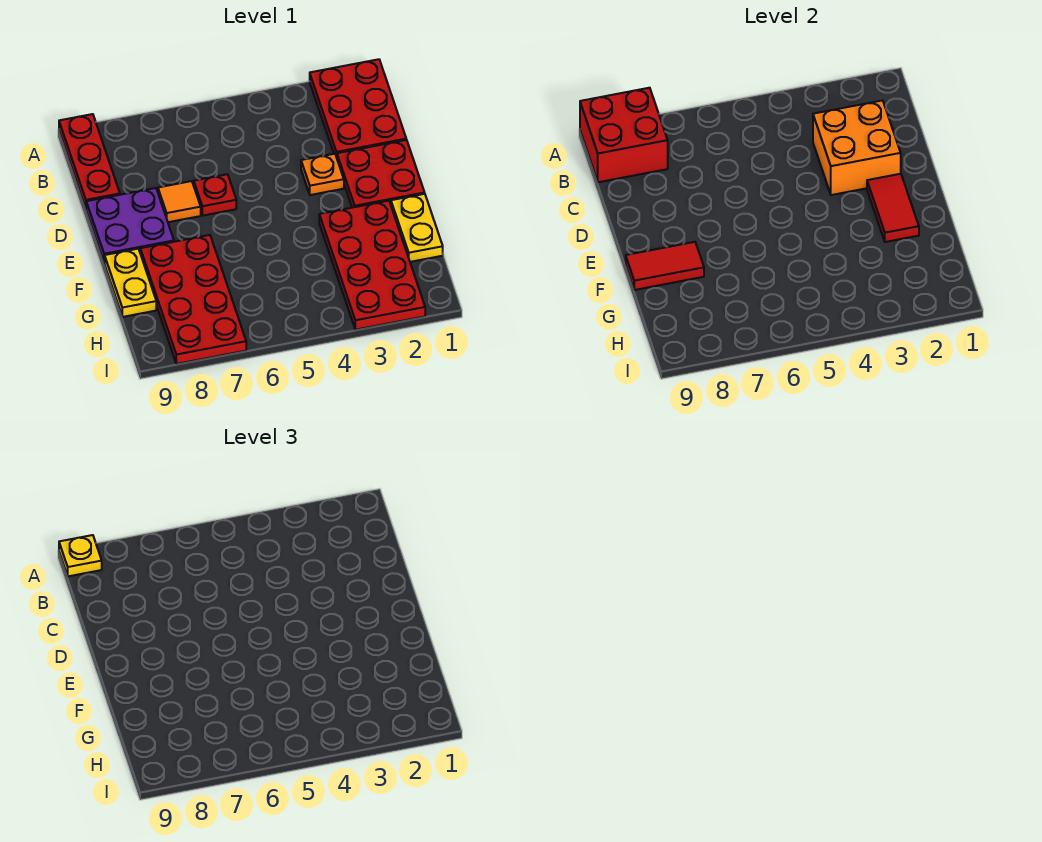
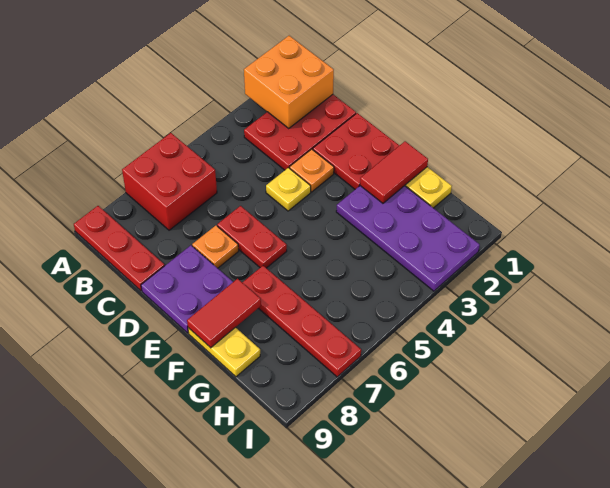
red 2x3 plate [310,59,406,158] -> red 2x3 plate turned to [244,95,356,170]
red 2x2 brick [580,88,668,182] -> red 2x2 brick moved to [122,133,217,230]
yellow 1x1 plate [59,535,102,576] -> yellow 1x1 plate moved to [266,168,311,211]
orange 2x2 brick [813,100,901,195] -> orange 2x2 brick moved to [244,36,334,128]
red 1x1 plate [194,174,236,216] -> red 1x2 plate [217,206,287,268]
orange 1x1 tile [158,181,201,222] -> orange 1x1 plate [192,226,239,268]
red 1x2 tile [867,174,919,242] -> red 1x2 tile turned to [360,141,428,203]
red 2x4 plate [319,201,425,330] -> purple 2x4 plate [336,186,480,291]
red 2x4 plate [140,235,246,364] -> red 1x4 plate [242,266,361,377]

